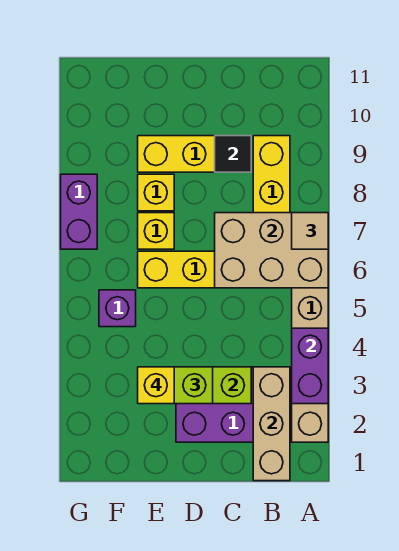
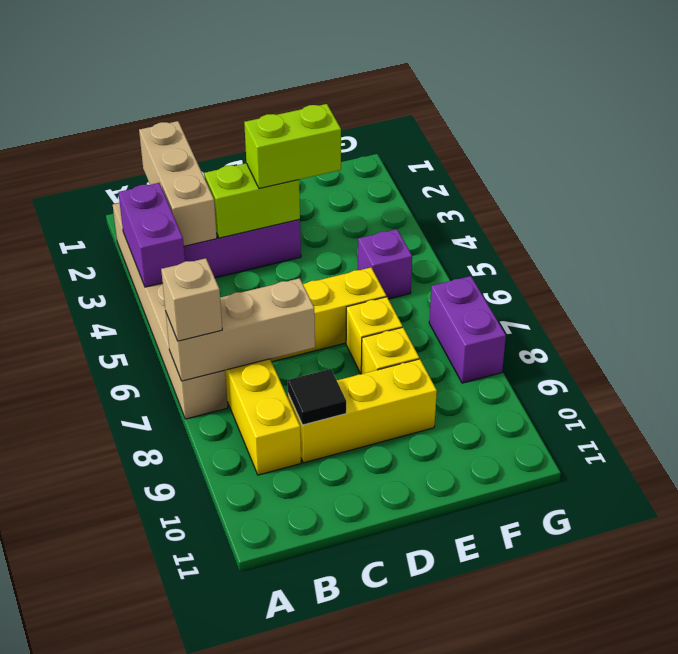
tan 2x3 brick [215,213,328,288] -> tan 1x3 brick [166,278,315,381]
tan 1x1 tile [292,213,328,249] -> tan 1x1 brick [161,258,222,341]
yellow 1x1 brick [138,367,174,404] -> none

